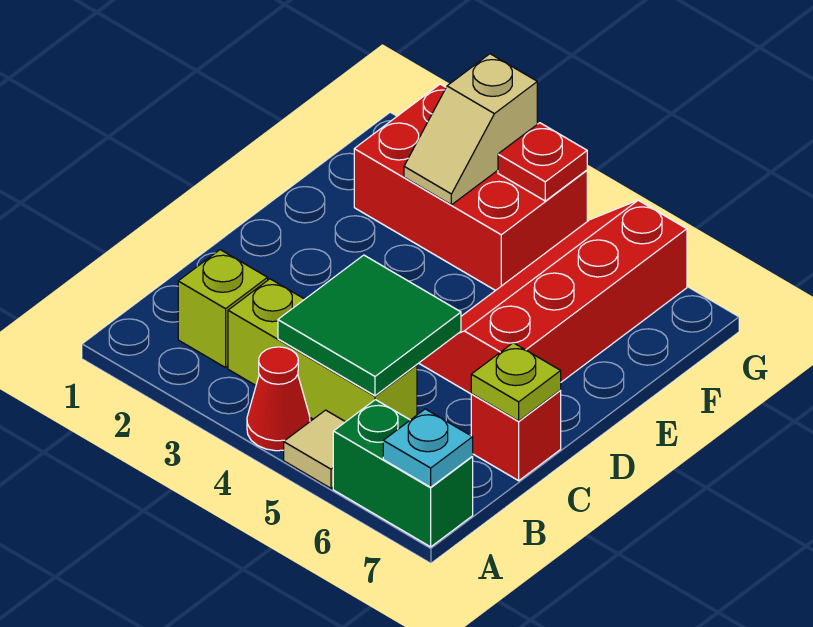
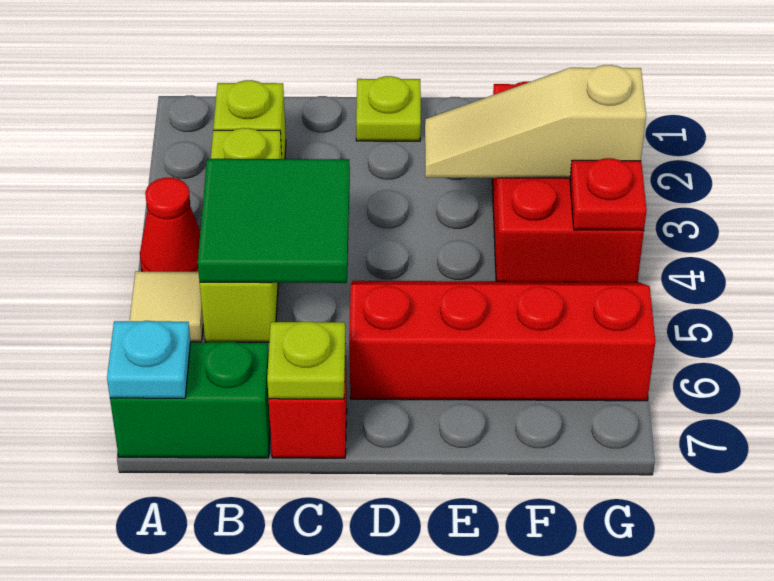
green 1x2 brick [333,400,473,547] -> green 1x2 brick turned to [110,342,270,458]
none -> lime 1x1 plate [356,76,421,141]
tan 1x2 slope [404,54,537,205] -> tan 1x3 slope [425,65,646,178]

